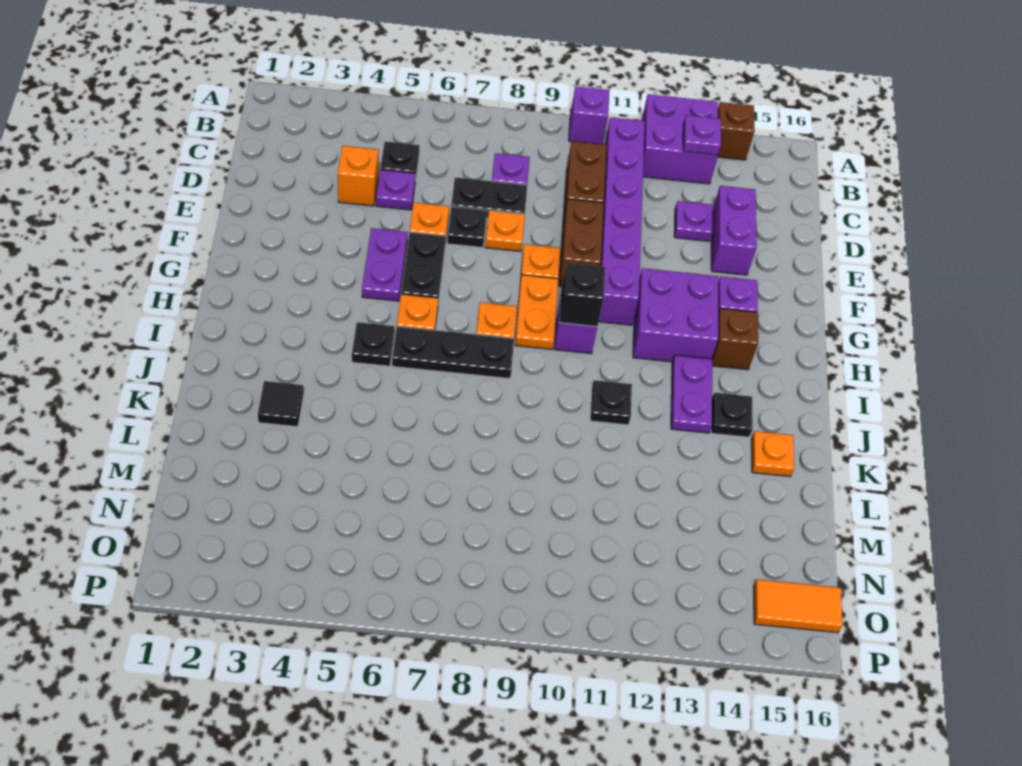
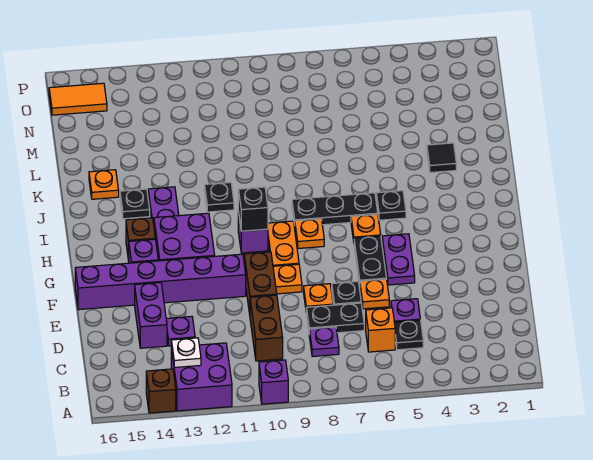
purple 1x6 brick [599,117,645,325] -> purple 1x6 brick turned to [75,254,246,310]
purple 1x1 plate [683,115,721,155] -> white 1x1 plate [171,338,201,367]
orange 1x1 brick [338,146,379,206] -> orange 1x1 brick moved to [366,308,395,352]

